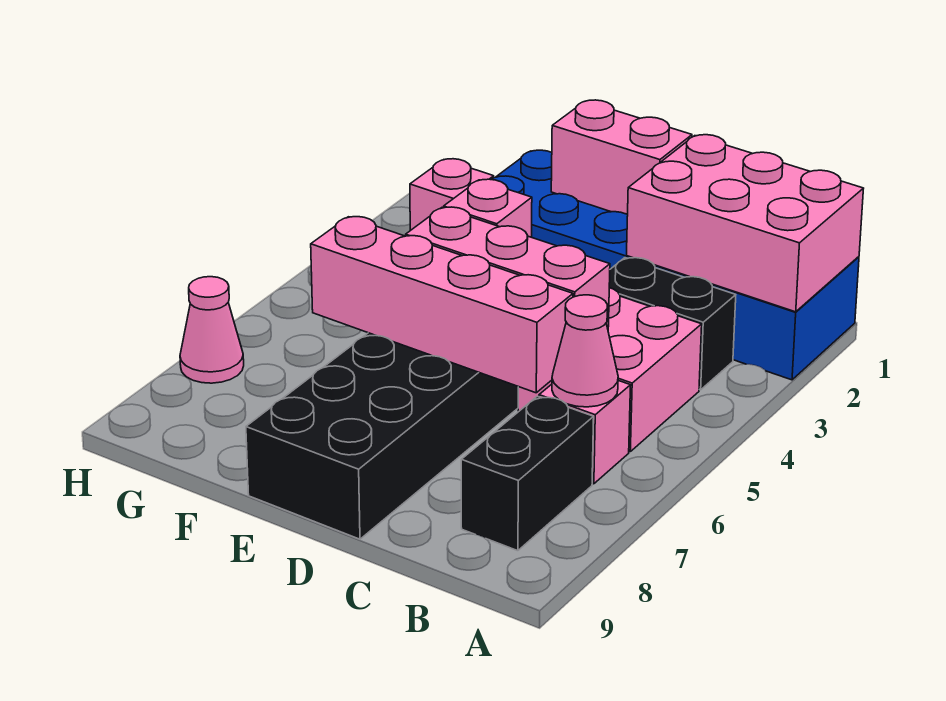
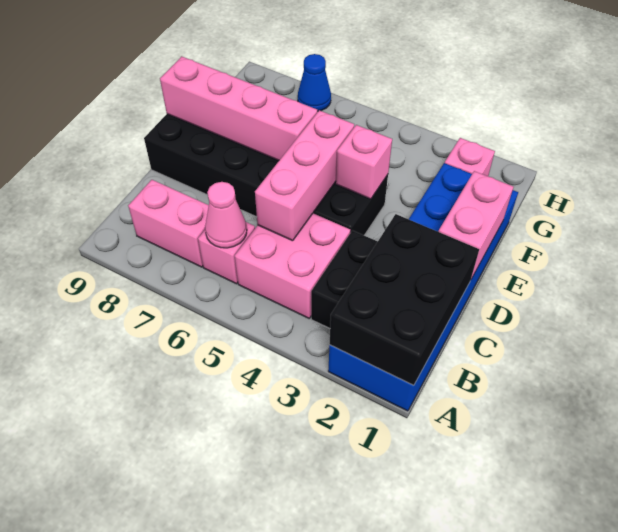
pink 2x3 brick [627,135,864,312] -> black 2x3 brick [330,214,479,385]
black 1x2 brick [461,396,594,551] -> pink 1x2 brick [128,180,209,267]
pink 1x4 brick [311,217,573,393] -> pink 1x4 brick turned to [160,56,317,161]
pink 1x1 cone [180,277,244,383] -> blue 1x1 cone [298,54,331,111]

